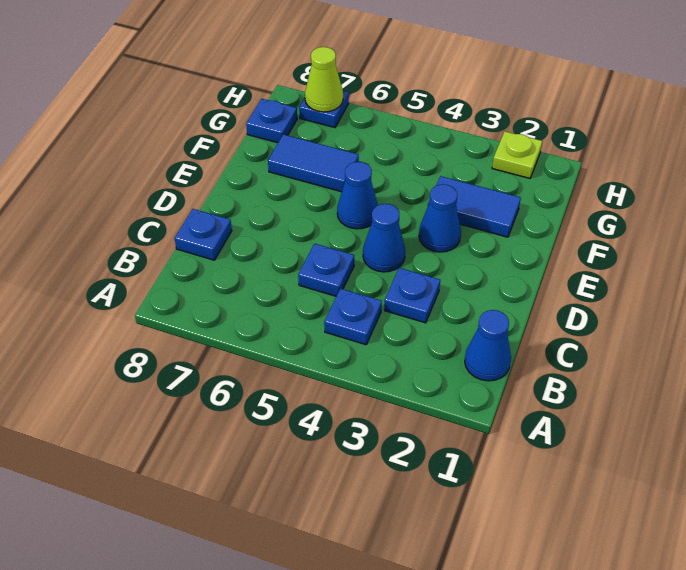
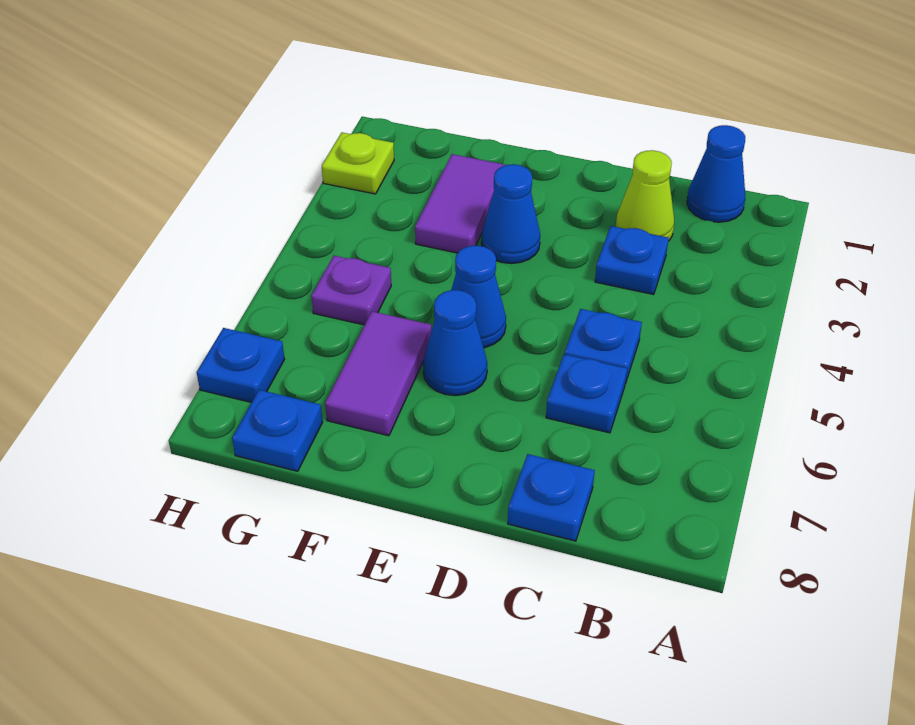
blue 1x1 plate [324,289,382,345] -> blue 1x1 plate moved to [546,354,627,433]
blue 1x1 cone [363,204,405,272] -> blue 1x1 cone moved to [423,290,487,396]
blue 1x2 tile [428,176,521,237] -> purple 1x2 tile [415,154,505,253]
blue 1x2 tile [268,134,359,192] -> purple 1x2 tile [325,311,432,436]
none -> purple 1x1 plate [311,256,391,325]
lime 1x1 cone [305,47,343,112] -> lime 1x1 cone moved to [616,150,674,241]

